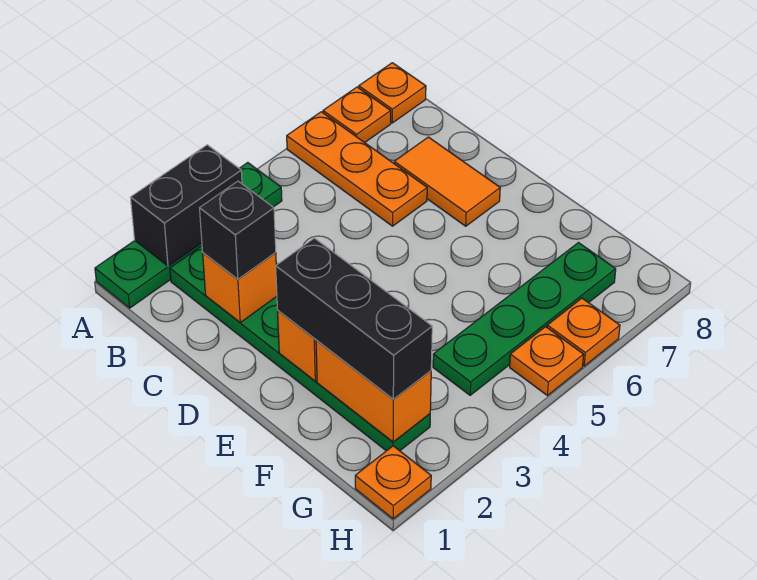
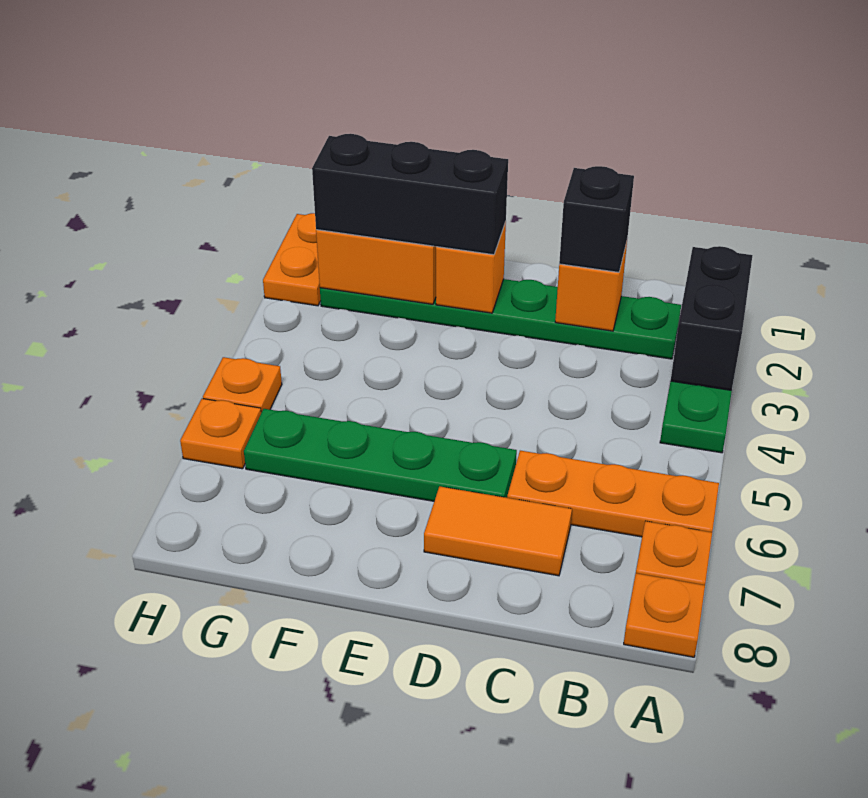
green 1x4 plate [433,243,616,395] -> green 1x4 plate turned to [244,409,517,501]
orange 1x1 plate [355,446,431,519] -> orange 1x2 plate [263,213,321,306]

